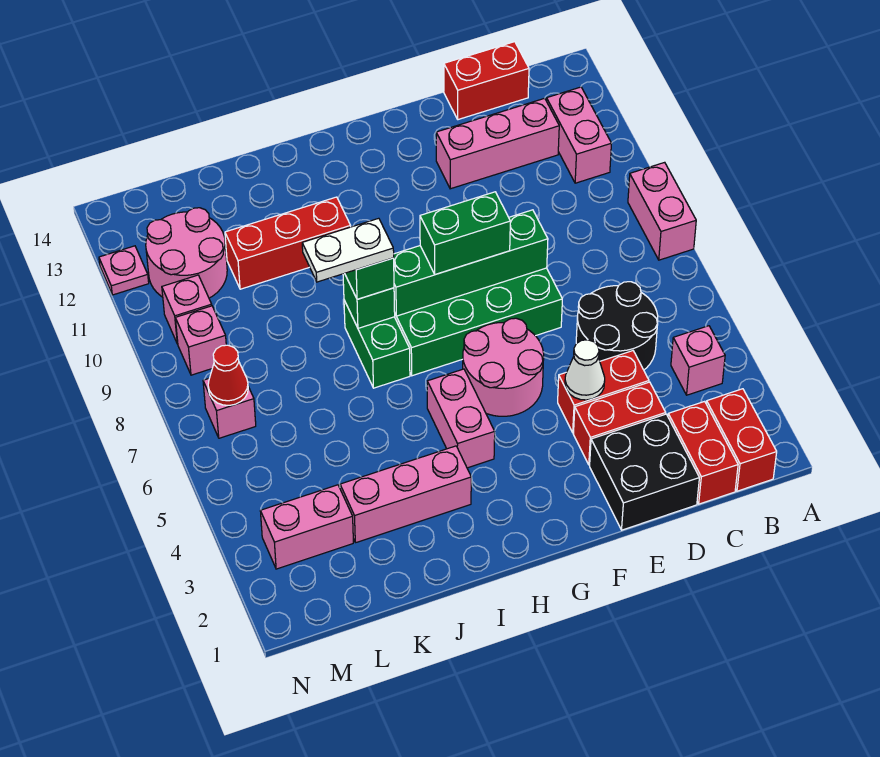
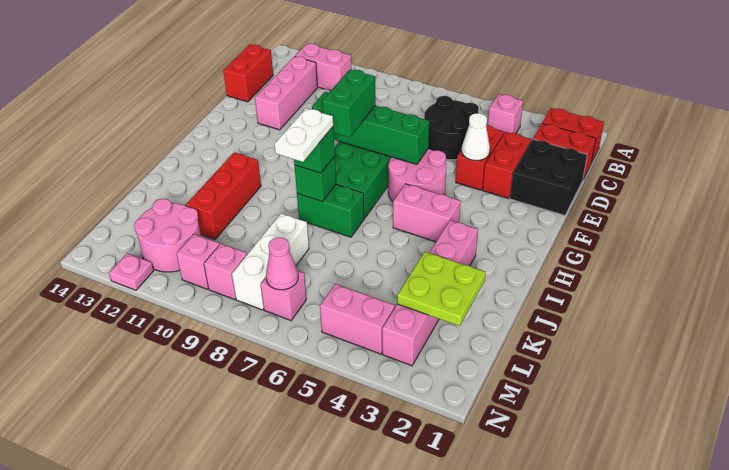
pink 1x2 brick [628,162,696,260] -> pink 1x2 brick moved to [320,284,395,354]
green 1x4 brick [394,210,548,316] -> green 1x4 brick turned to [312,92,429,164]
none -> lime 2x2 plate [397,252,486,326]
none -> white 1x3 brick [232,213,309,310]
red 1x1 cone [208,345,248,405] -> pink 1x1 cone [266,237,298,290]

